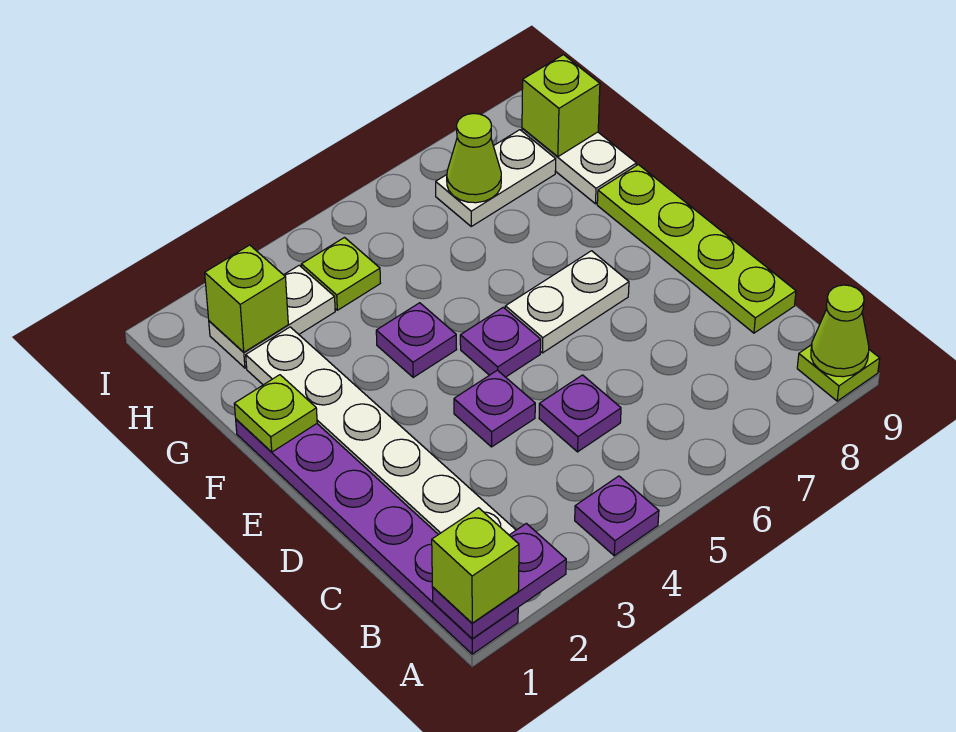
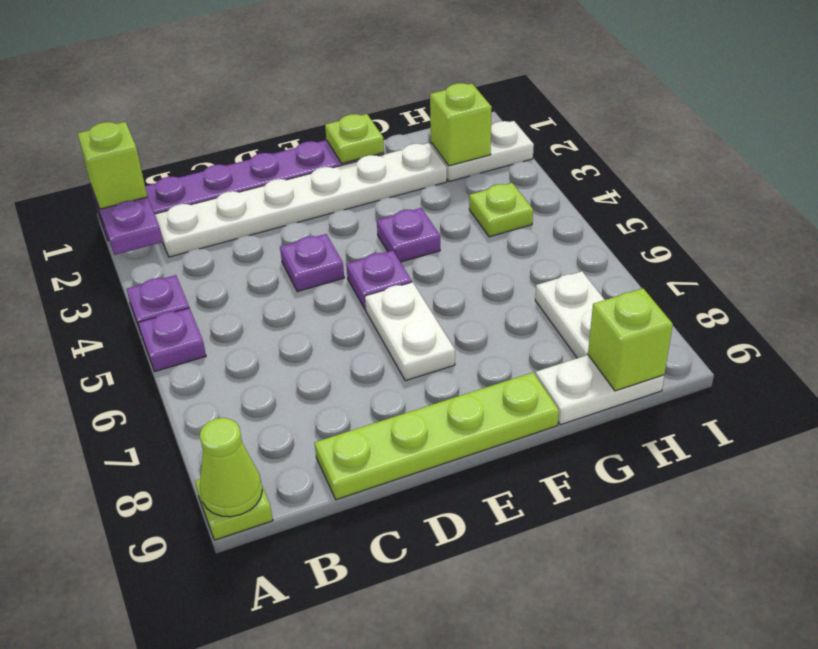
purple 1x1 plate [539,375,621,452] -> purple 1x1 plate moved to [138,308,206,372]
white 1x2 plate [209,265,335,368] -> white 1x2 plate turned to [431,121,534,181]
lime 1x1 cone [447,113,501,203] -> none

